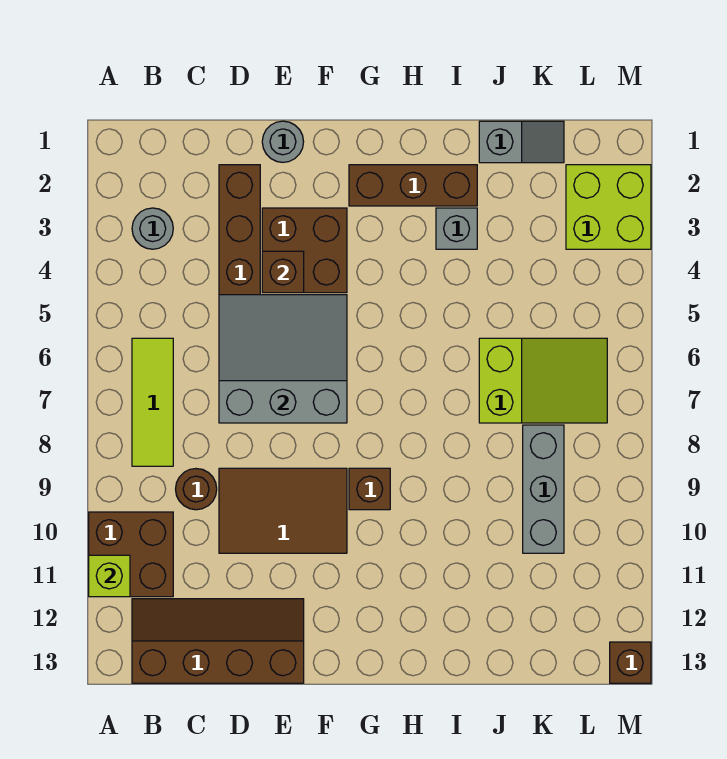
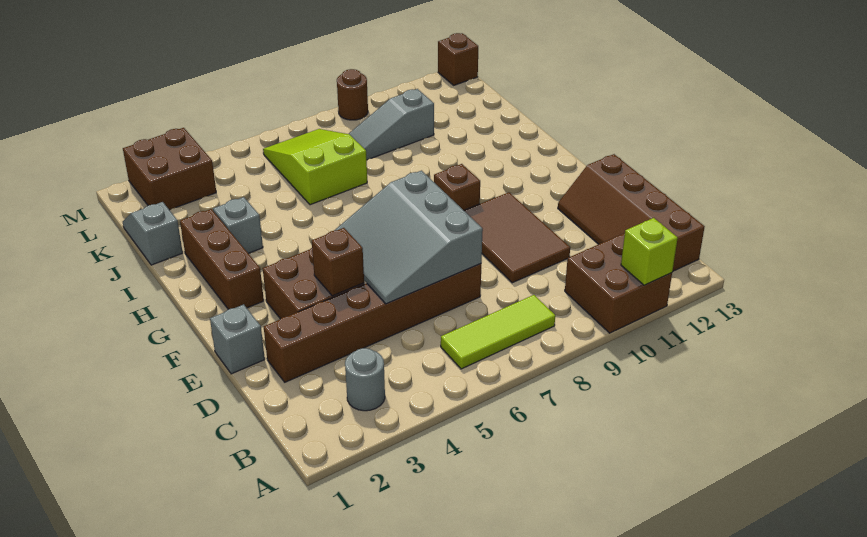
brown 1x1 round brick [176,469,217,510] -> brown 1x1 round brick moved to [337,69,368,120]
grey 1x1 round brick [262,121,304,162] -> grey 1x1 brick [210,304,265,374]
grey 1x3 brick [523,425,564,553] -> grey 1x3 slope [349,89,434,160]
lime 2x2 brick [566,165,651,249] -> brown 2x2 brick [123,128,216,210]

